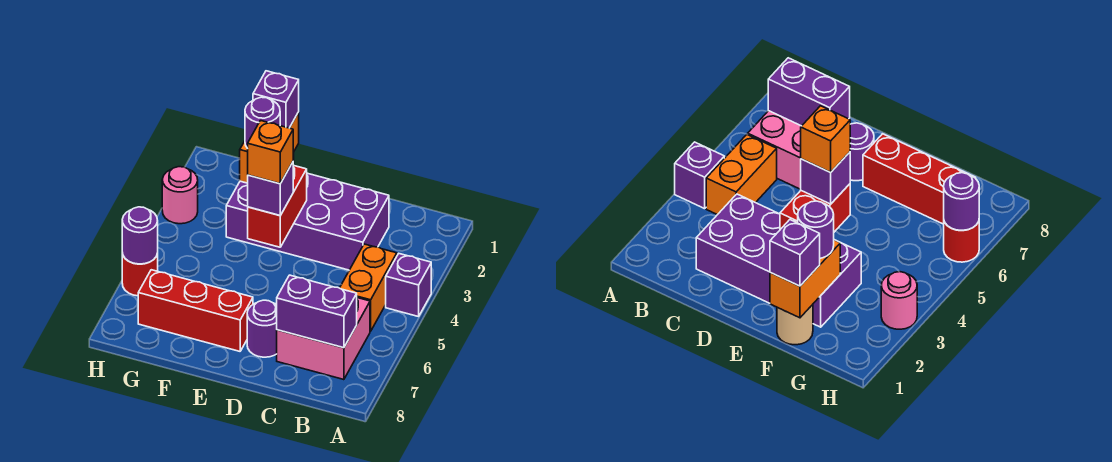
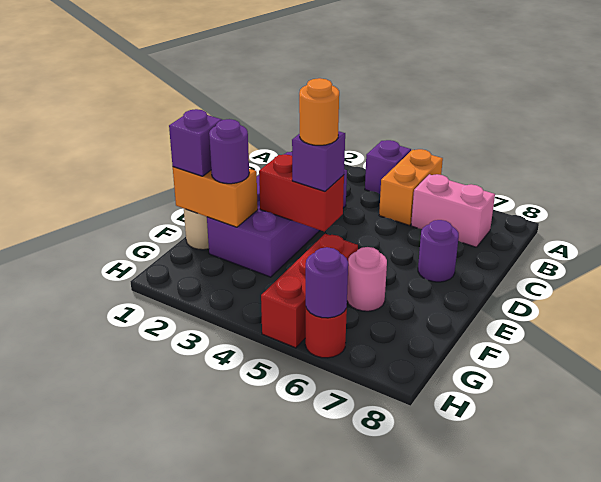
orange 1x2 brick [340,244,397,331] -> orange 1x2 brick turned to [379,149,443,226]
pink 2x2 brick [277,298,370,380] -> pink 1x2 brick [411,174,495,247]
purple 1x2 brick [277,275,357,348] -> none
orange 1x1 brick [248,121,293,184] -> orange 1x1 round brick [299,78,339,145]
red 1x3 brick [138,270,253,351] -> red 1x3 brick moved to [261,234,358,348]
pink 1x1 round brick [162,167,198,224] -> pink 1x1 round brick moved to [347,247,387,311]

